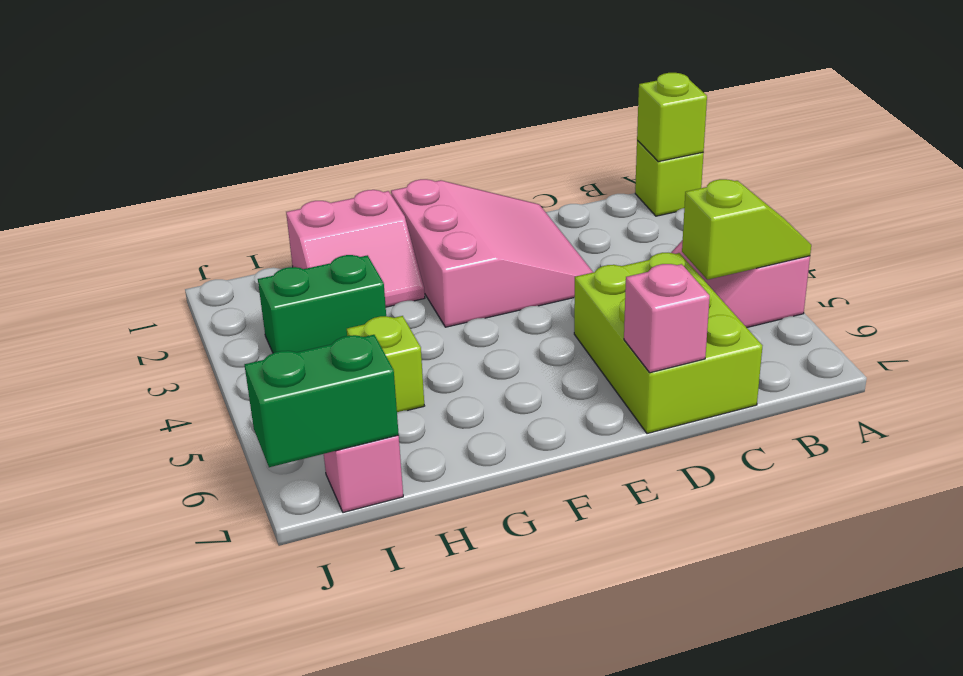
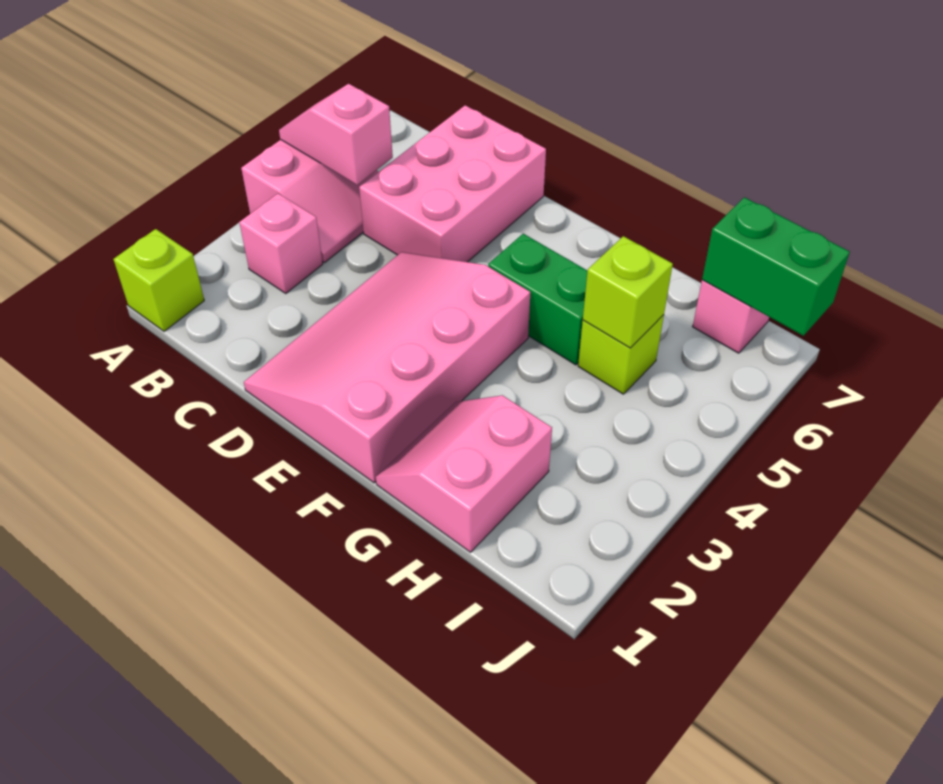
lime 1x1 brick [637,73,707,162] -> lime 1x1 brick moved to [583,236,673,348]
lime 1x2 slope [682,179,811,280] -> pink 1x2 slope [279,84,393,185]
lime 2x3 brick [574,253,762,434] -> pink 2x3 brick [359,105,546,262]
pink 3x3 slope [391,179,593,327] -> pink 3x4 slope [244,252,530,483]
pink 1x1 brick [624,264,710,373] -> pink 1x1 brick moved to [239,194,323,293]
pink 2x2 slope [286,190,425,307] -> pink 2x2 slope turned to [376,395,552,552]
green 1x2 brick [258,255,386,353] -> green 1x2 brick moved to [488,234,587,365]

